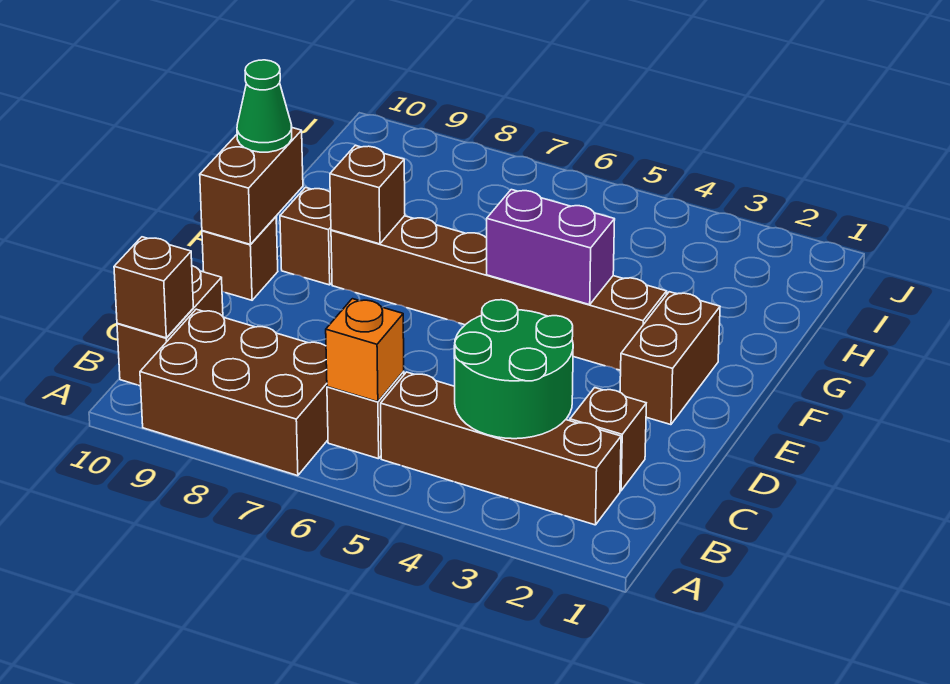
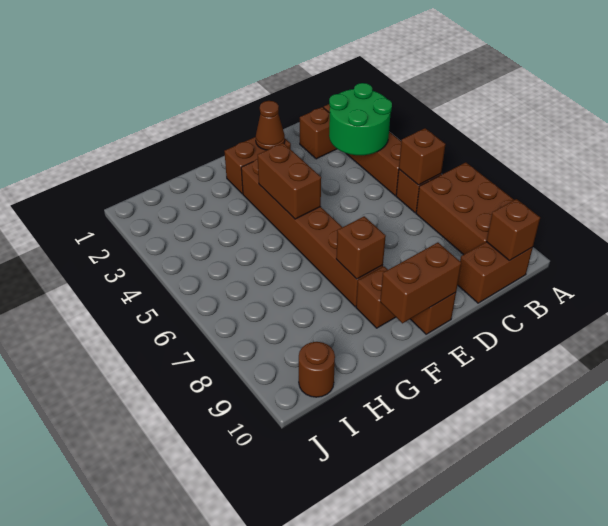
orange 1x1 brick [326,299,404,402] -> brown 1x1 brick [399,128,446,185]
none -> brown 1x1 cone [256,101,285,150]
purple 1x2 brick [487,190,615,305] -> brown 1x2 brick [258,143,321,219]
green 1x1 cone [237,60,292,152] -> none
none -> brown 1x1 round brick [299,342,335,397]

